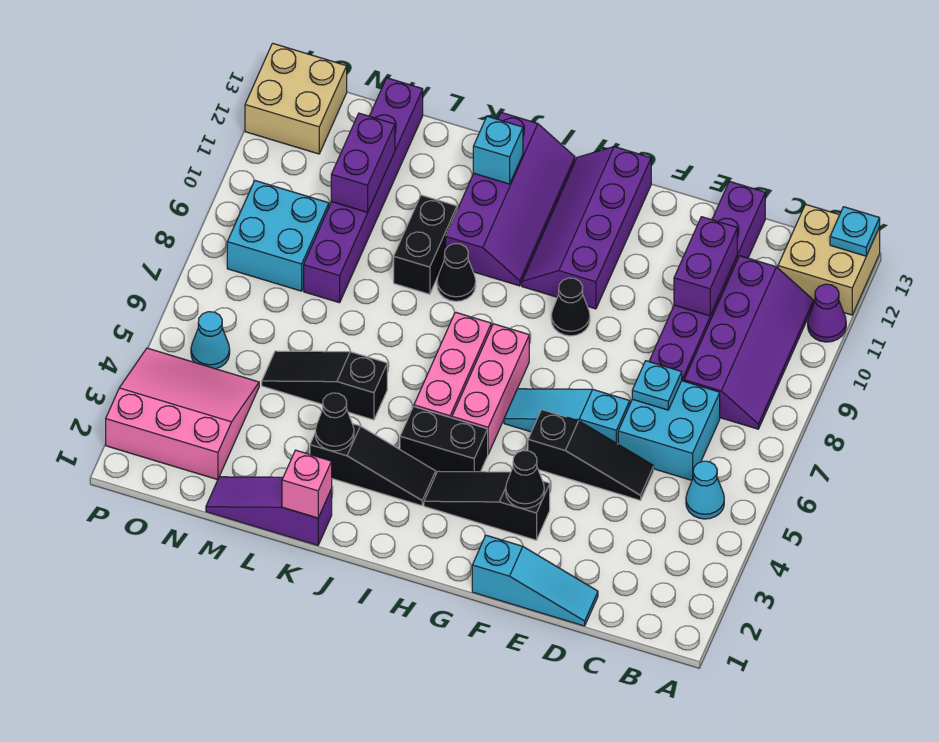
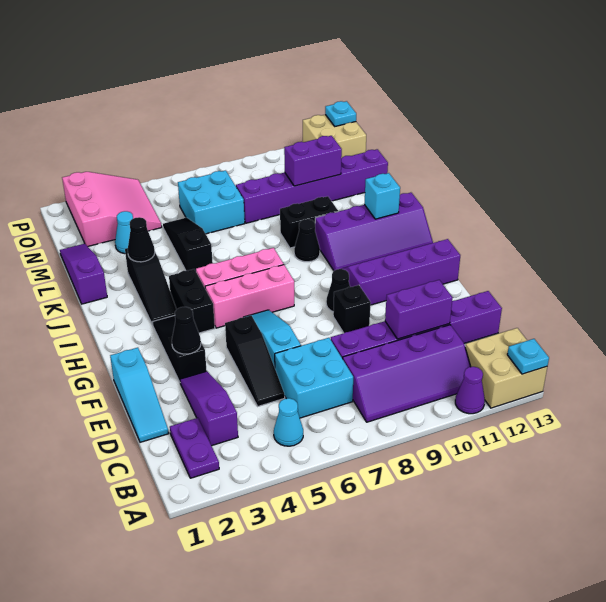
none -> purple 1x2 plate [170,418,219,478]
none -> purple 1x3 slope [180,371,238,446]
cyan 1x1 plate [632,361,682,410] -> cyan 1x1 plate moved to [325,101,356,126]
none -> black 1x1 brick [333,285,371,333]
pink 1x1 brick [282,450,332,518] -> none
cyan 2x2 brick [227,181,329,291] -> cyan 2x2 brick moved to [178,170,245,234]
cyan 1x1 cone [191,312,230,369] -> cyan 1x1 cone moved to [115,211,133,254]

